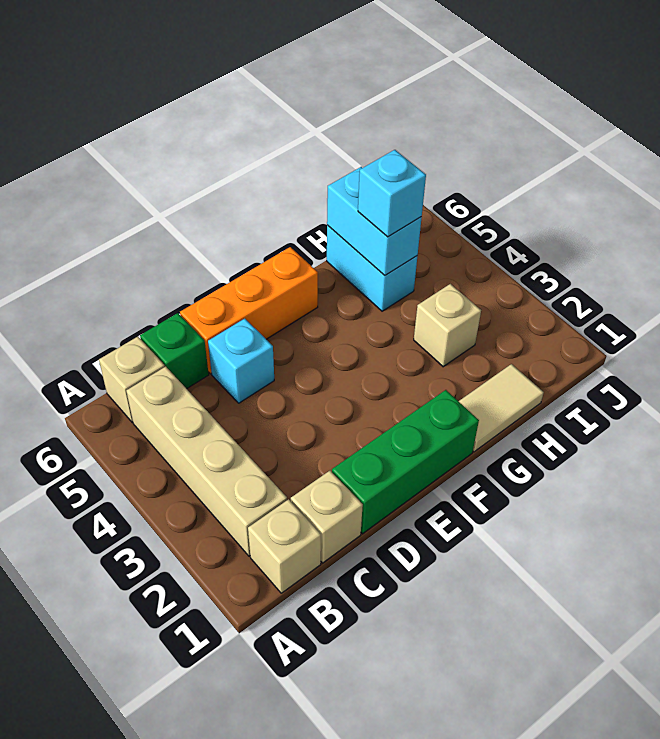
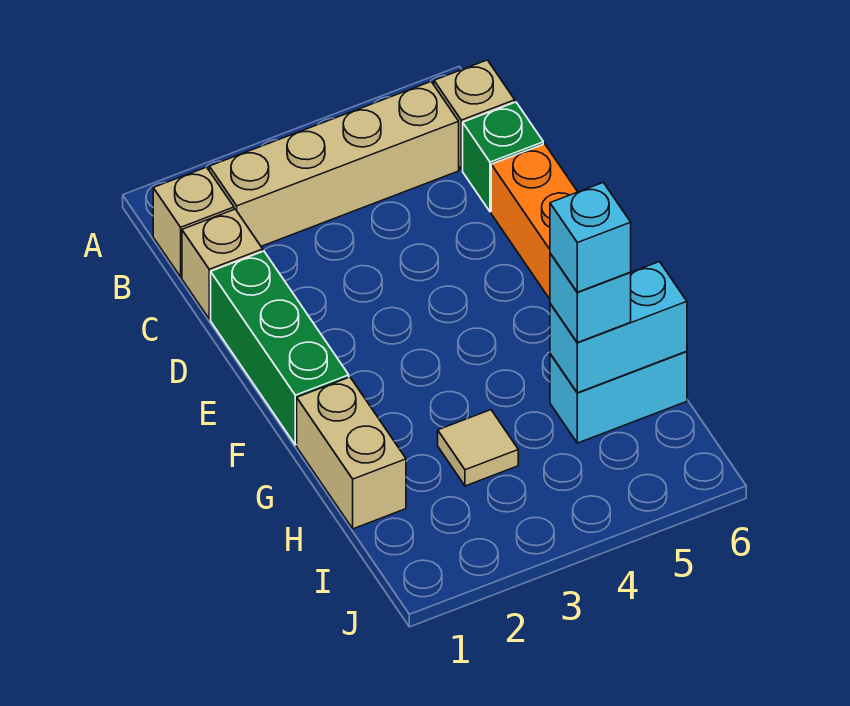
cyan 1x1 brick [208,319,274,403] -> cyan 1x1 brick moved to [550,183,631,292]
tan 1x2 tile [459,364,544,452] -> tan 1x2 brick [297,377,406,529]
tan 1x1 brick [414,284,481,367] -> tan 1x1 tile [438,410,518,486]

